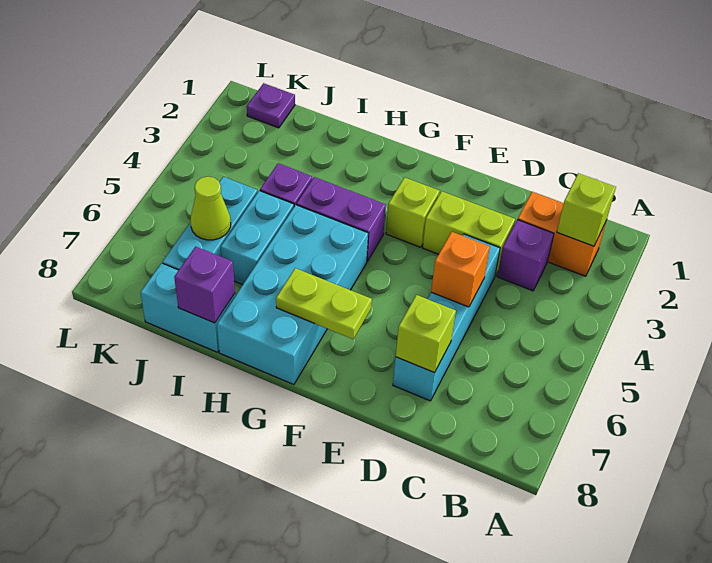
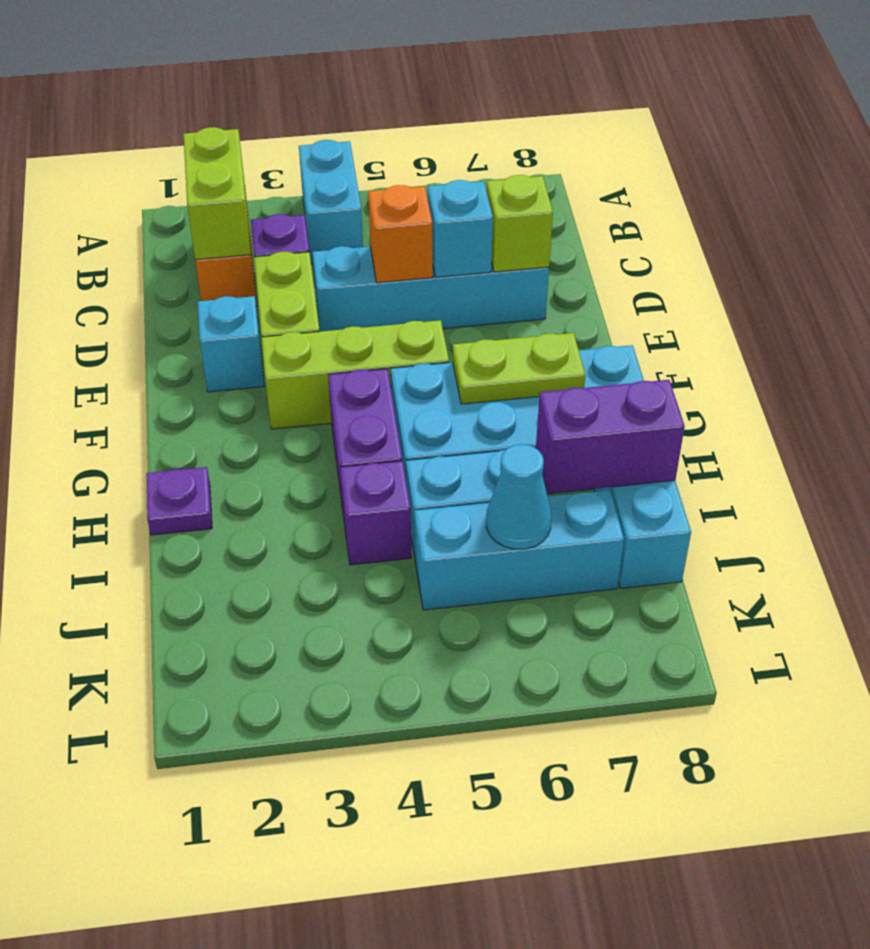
none -> cyan 1x2 brick [299,140,363,264]
lime 1x1 brick [557,173,616,246] -> lime 1x2 brick [183,127,251,260]
none -> cyan 1x1 brick [428,180,493,277]
none -> cyan 1x1 brick [198,296,264,392]
lime 1x1 brick [386,177,440,247] -> lime 1x3 brick [262,320,449,429]
lime 1x2 plate [276,268,372,339] -> lime 1x2 plate turned to [453,333,585,404]
purple 1x1 brick [174,247,235,323] -> purple 1x2 brick [536,380,685,494]
lime 1x1 cone [190,177,231,240] -> cyan 1x1 cone [486,444,551,549]
purple 1x1 plate [247,83,295,128] -> purple 1x1 plate moved to [146,467,212,535]

